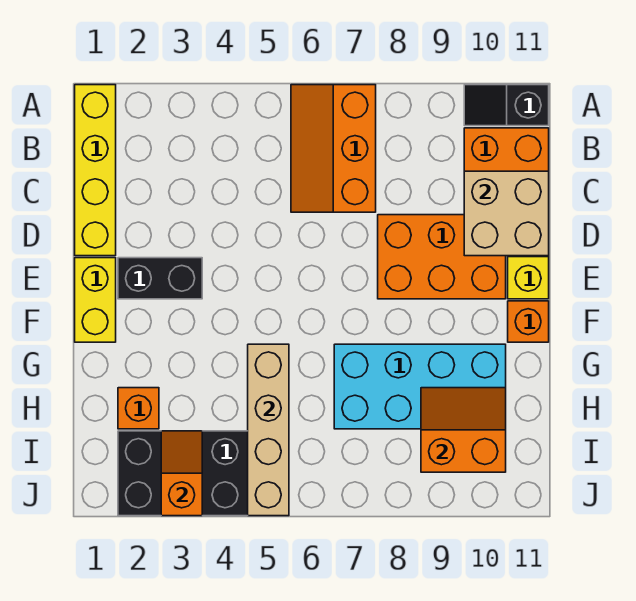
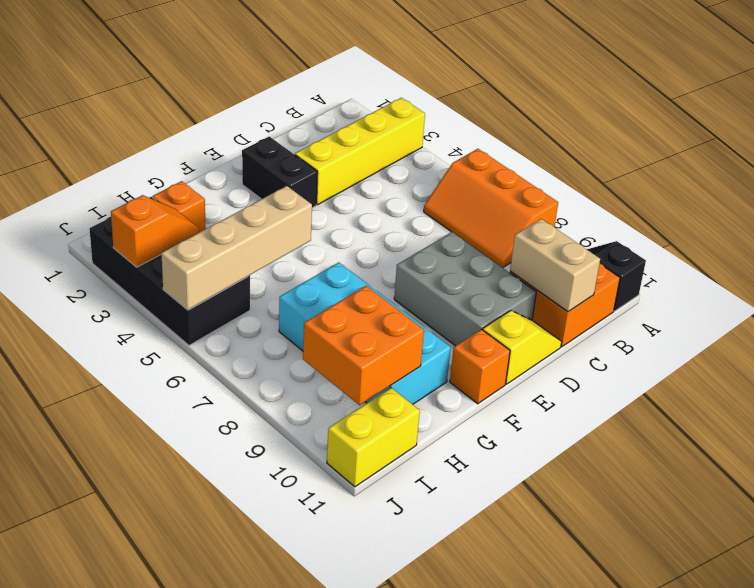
yellow 1x4 brick [75,85,116,256] -> yellow 1x4 brick moved to [295,98,425,205]
orange 2x3 slope [291,85,376,212] -> orange 2x3 slope turned to [424,149,558,268]
tan 2x2 brick [464,171,549,256] -> tan 1x2 brick [510,219,600,312]
orange 2x3 brick [378,215,506,299] -> grey 2x3 brick [394,232,536,346]
yellow 1x2 brick [75,258,116,342] -> yellow 1x2 brick moved to [327,388,420,487]
orange 2x2 slope [421,388,506,472] -> orange 2x2 brick [303,286,424,405]

